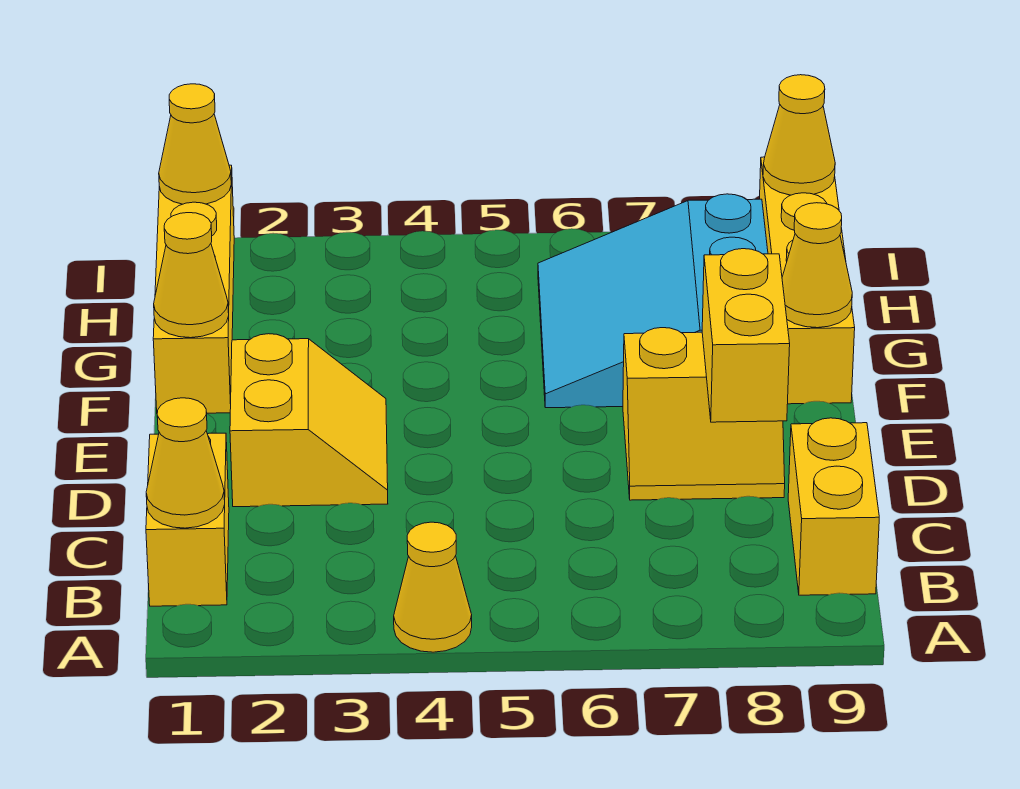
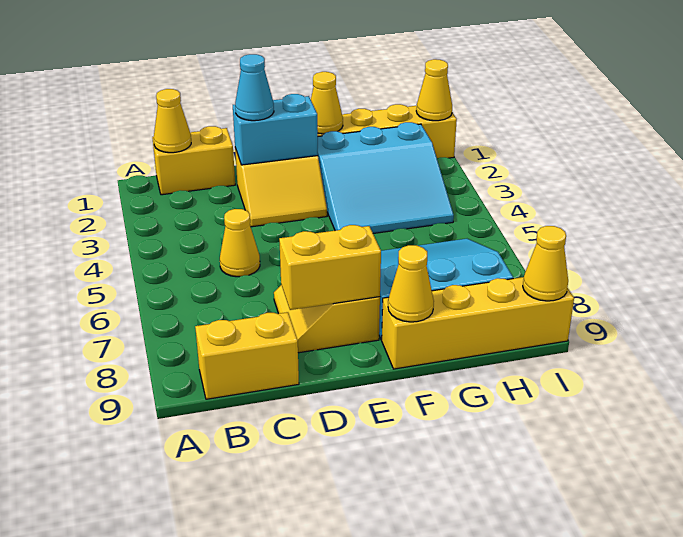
yellow 1x1 cone [394,522,472,652] -> yellow 1x1 cone moved to [220,209,260,277]
none -> cyan 1x2 brick [233,94,318,165]
none -> cyan 1x1 cone [235,54,274,121]
none -> cyan 3x3 slope [318,122,454,233]

